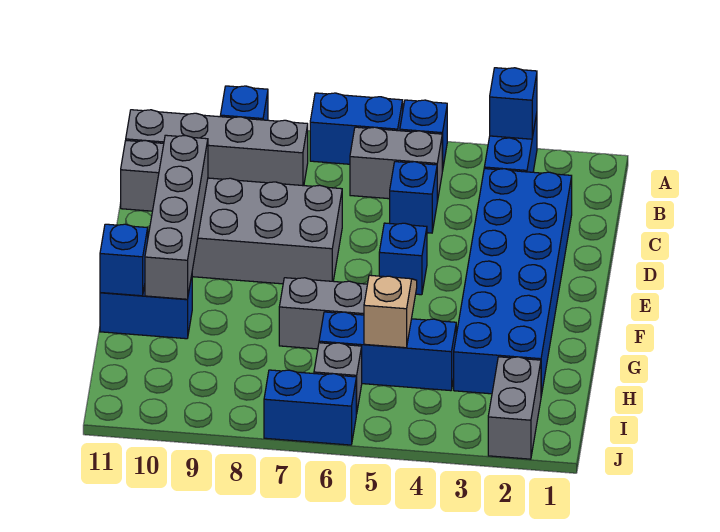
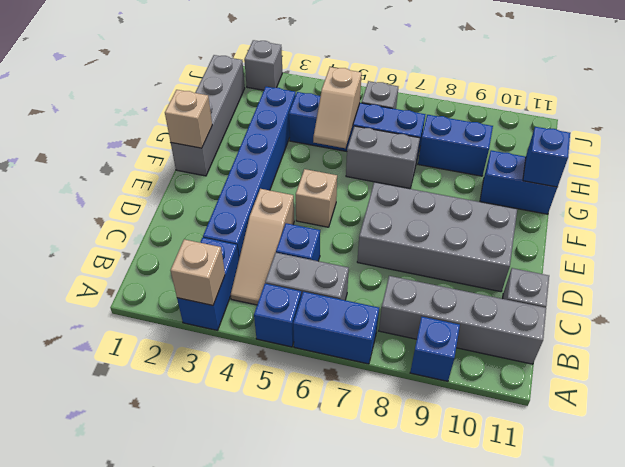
blue 1x1 brick [490,68,537,139] -> tan 1x1 brick [171,239,225,305]
none -> tan 1x3 slope [231,189,294,305]
blue 2x6 brick [454,169,572,395] -> blue 1x6 brick [203,87,296,258]
grey 1x4 brick [145,135,208,299] -> grey 1x4 brick moved to [171,55,245,176]
blue 1x1 brick [379,223,427,295] -> tan 1x1 brick [296,169,337,227]
none -> tan 1x1 brick [165,90,212,148]
blue 1x3 brick [319,312,456,391] -> blue 1x4 brick [289,92,426,163]
grey 1x2 brick [488,357,541,459] -> grey 1x1 brick [244,40,282,90]
blue 1x2 brick [264,370,356,445] -> blue 1x2 brick moved to [418,115,493,176]

